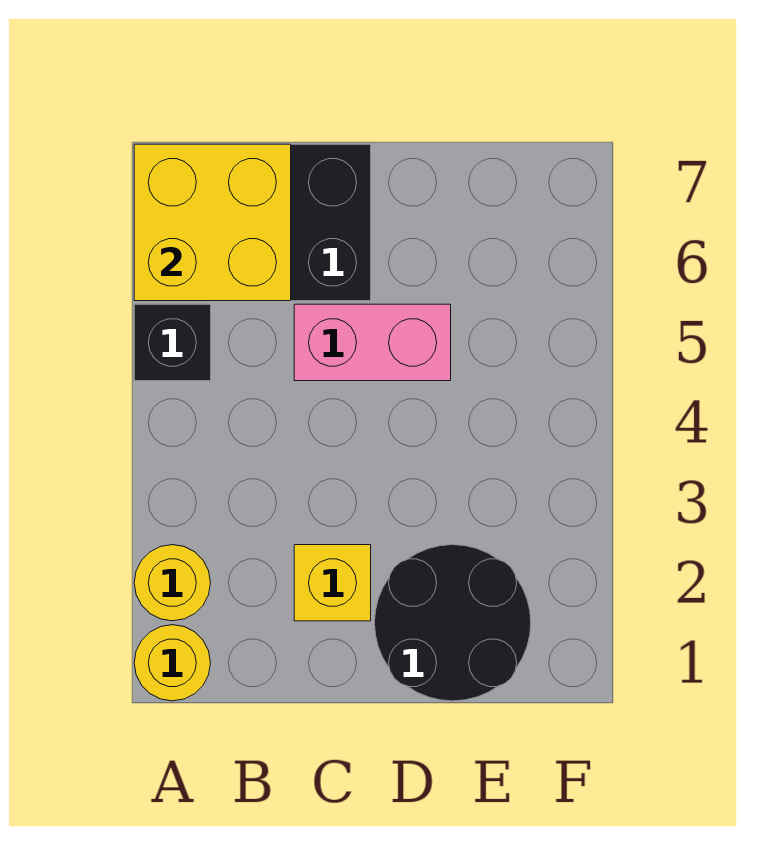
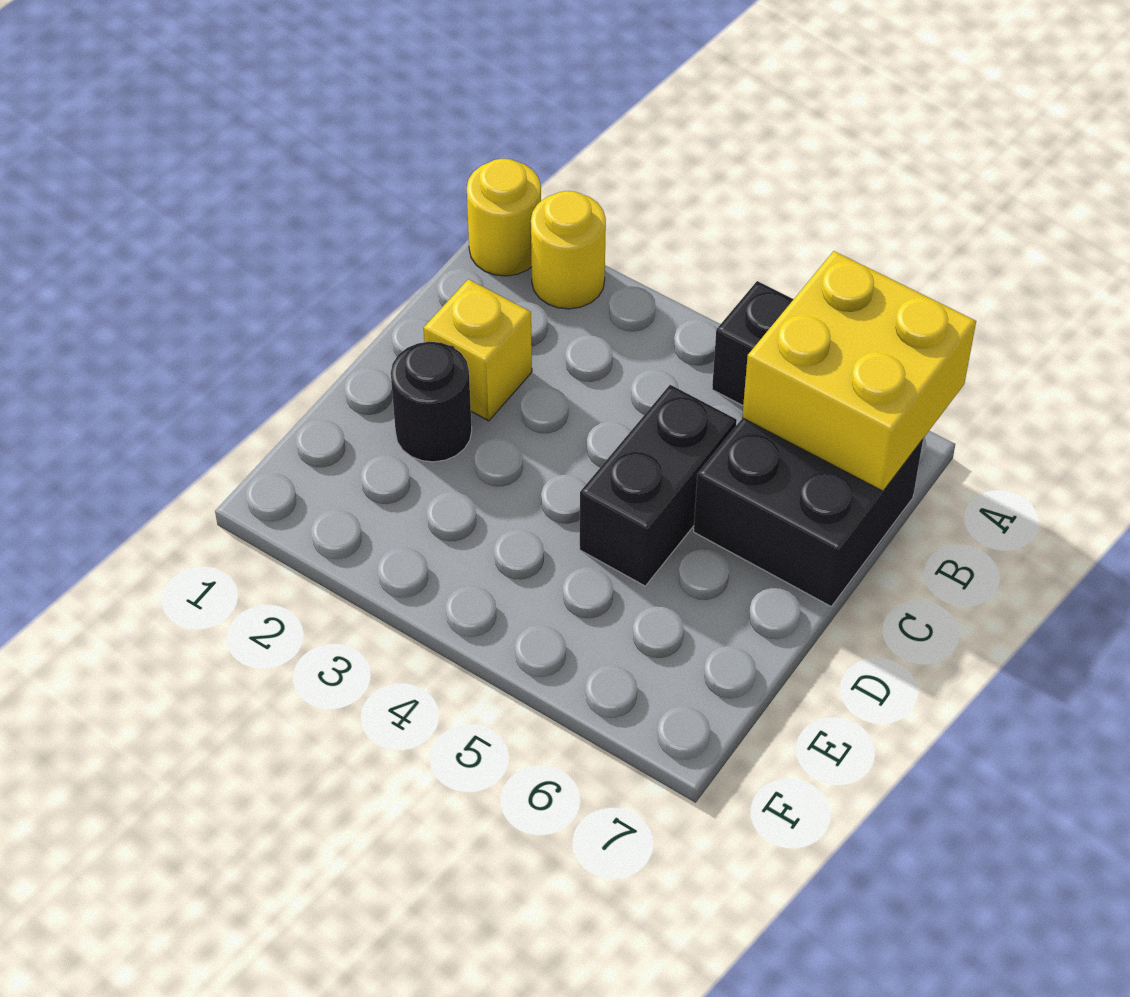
pink 1x2 brick [294,304,451,381] -> black 1x2 brick [580,385,737,586]
black 2x2 round brick [375,545,531,701] -> black 1x1 round brick [391,342,472,462]

